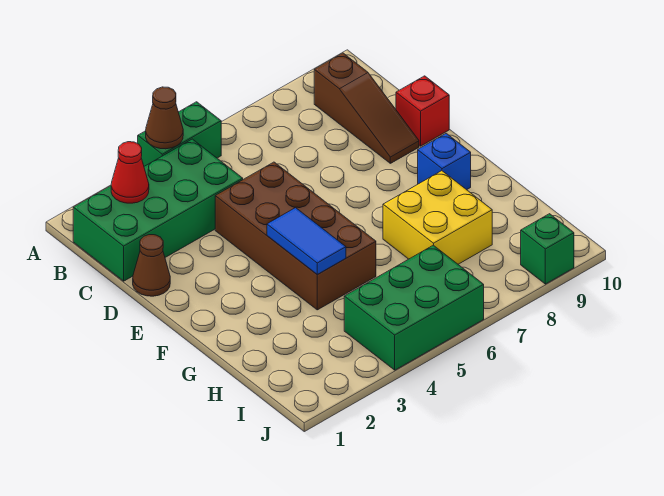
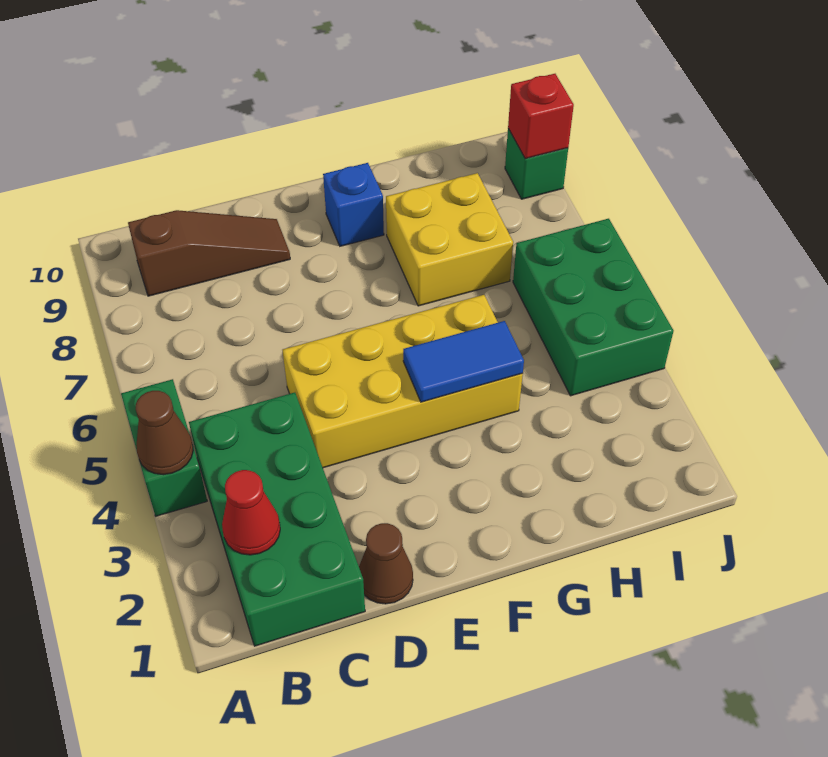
brown 2x4 brick [215,162,376,310] -> yellow 2x4 brick [283,295,523,468]
red 1x1 brick [396,76,449,146] -> red 1x1 brick moved to [508,74,574,159]

